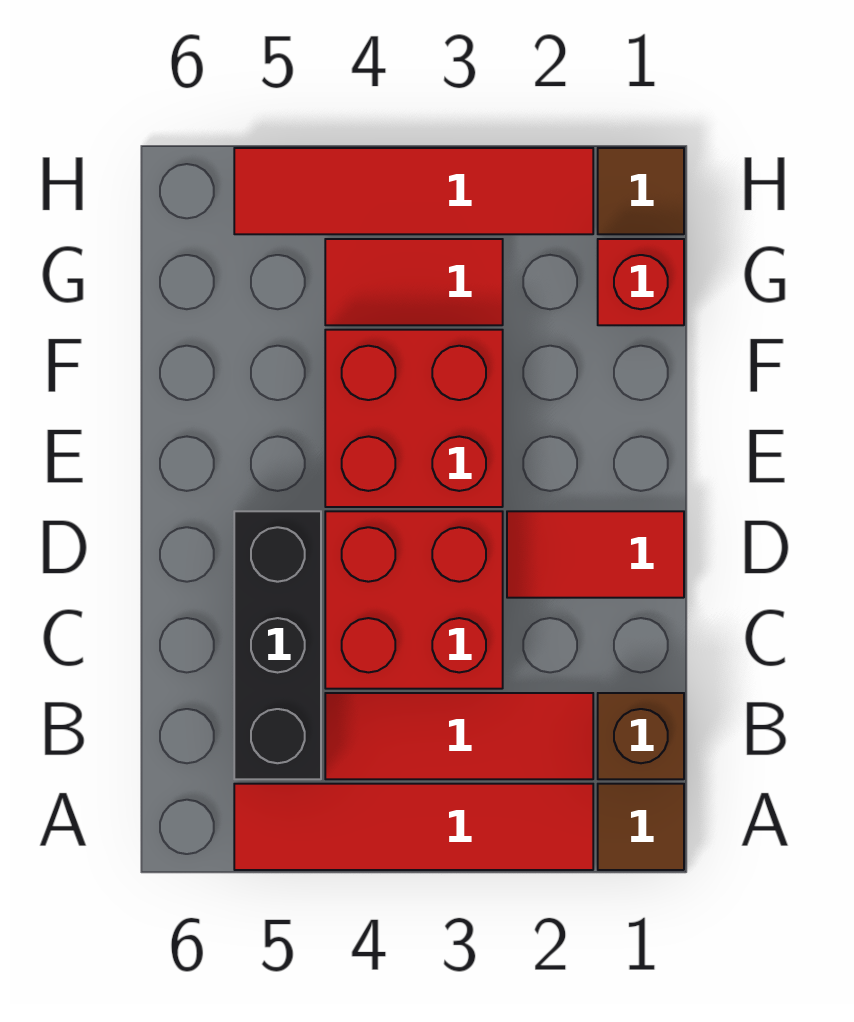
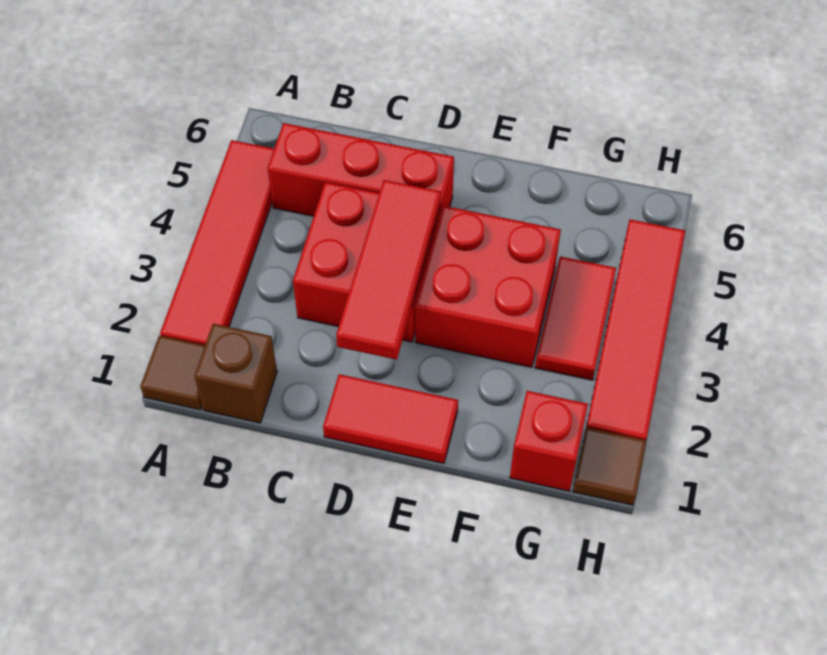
red 1x3 tile [325,693,593,779] -> red 1x3 tile moved to [336,180,441,360]
black 1x3 brick [234,511,321,779] -> red 1x3 brick [268,123,454,216]
red 1x2 tile [507,511,684,598] -> red 1x2 tile turned to [323,374,458,464]

